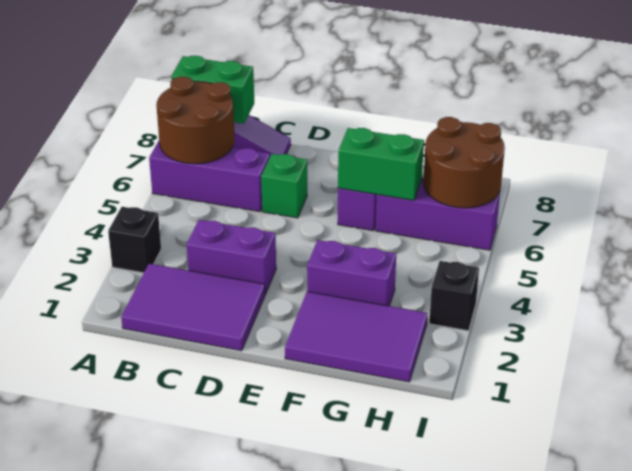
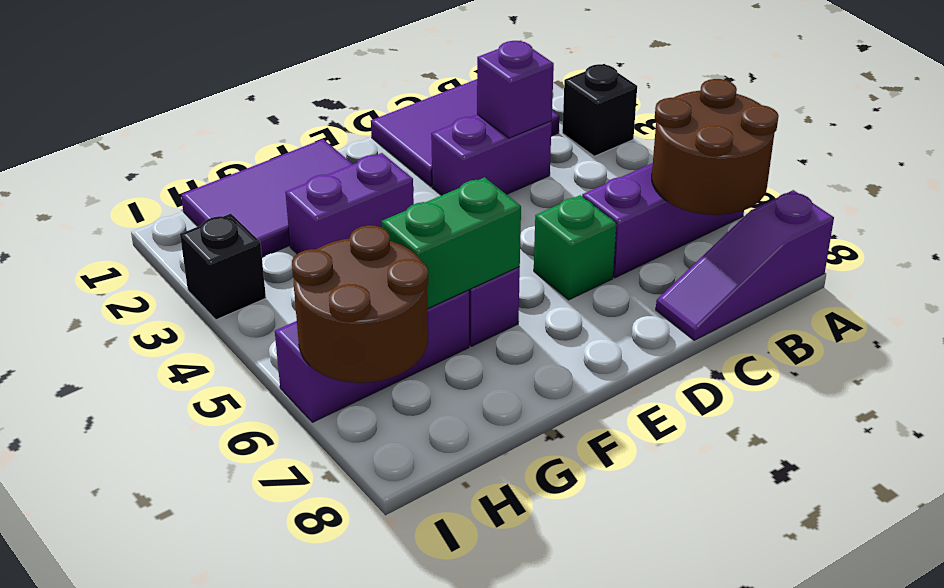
green 1x2 brick [171,56,254,124] -> none
none -> purple 1x1 brick [477,41,554,138]

